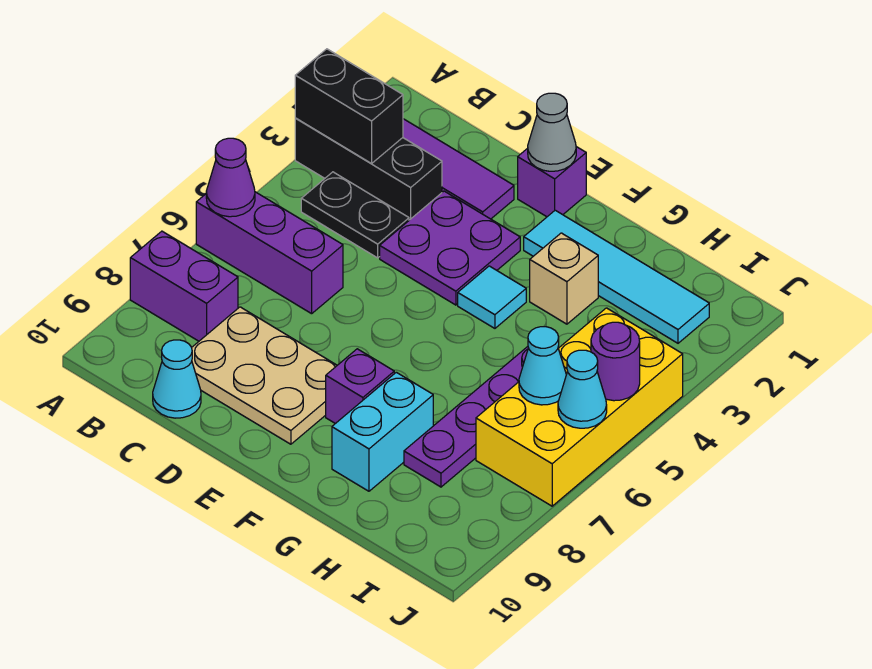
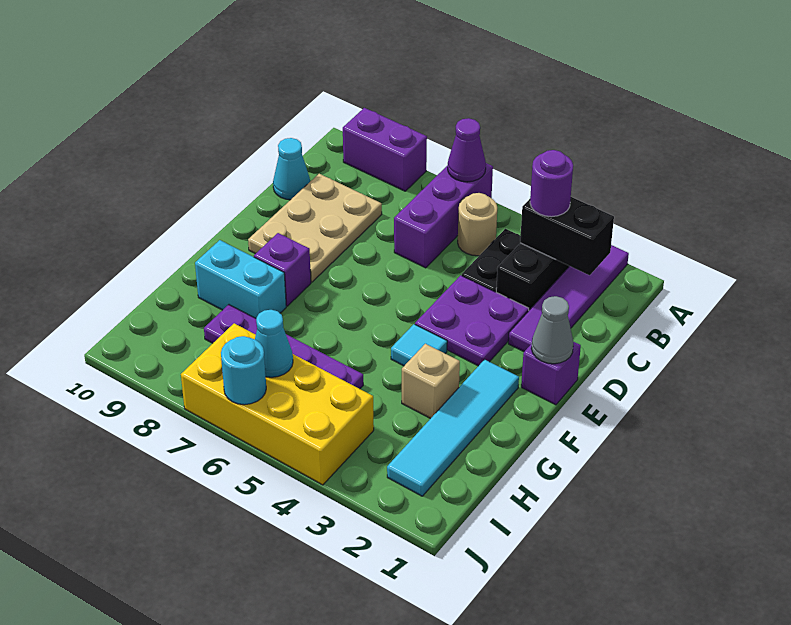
black 1x2 brick [295,49,403,163] -> black 1x2 brick turned to [520,197,614,275]
purple 1x2 brick [130,231,238,341] -> purple 1x2 brick turned to [343,108,427,191]
none -> tan 1x1 round brick [458,193,497,256]
purple 1x1 round brick [591,322,640,401] -> purple 1x1 round brick moved to [530,150,573,217]
cyan 1x1 cone [558,350,607,428] -> cyan 1x1 round brick [221,336,266,405]

